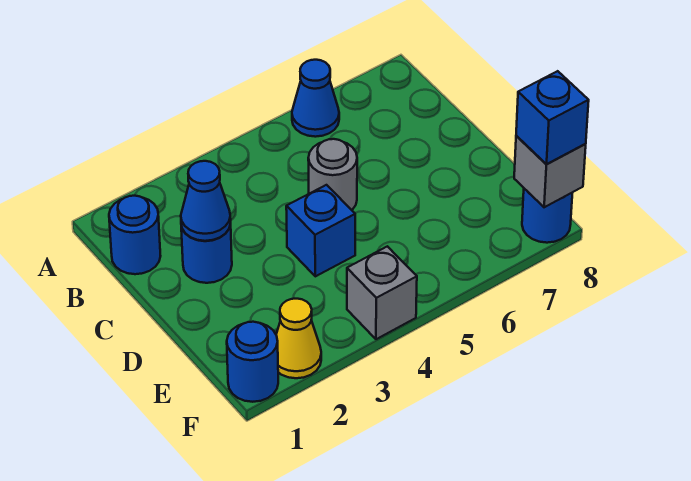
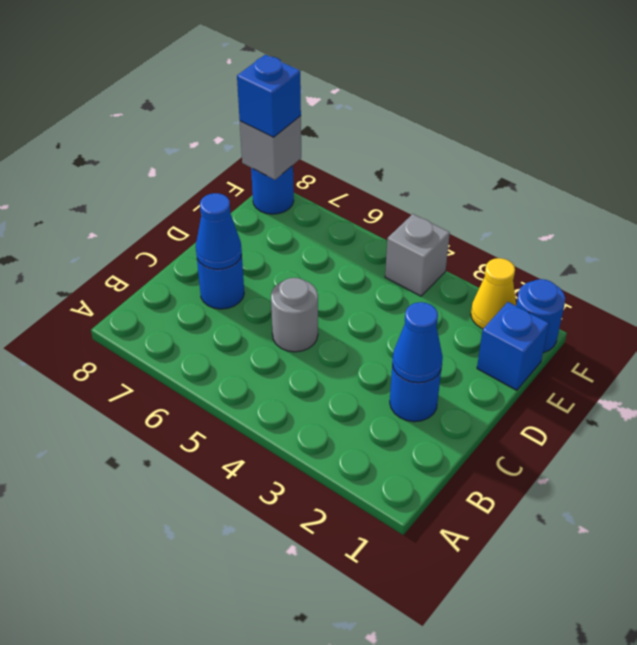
blue 1x1 cone [292,60,339,137] -> blue 1x1 cone moved to [196,193,242,269]
blue 1x1 round brick [109,196,160,274] -> blue 1x1 round brick moved to [197,255,244,309]
blue 1x1 brick [286,185,355,276] -> blue 1x1 brick moved to [477,302,549,390]

